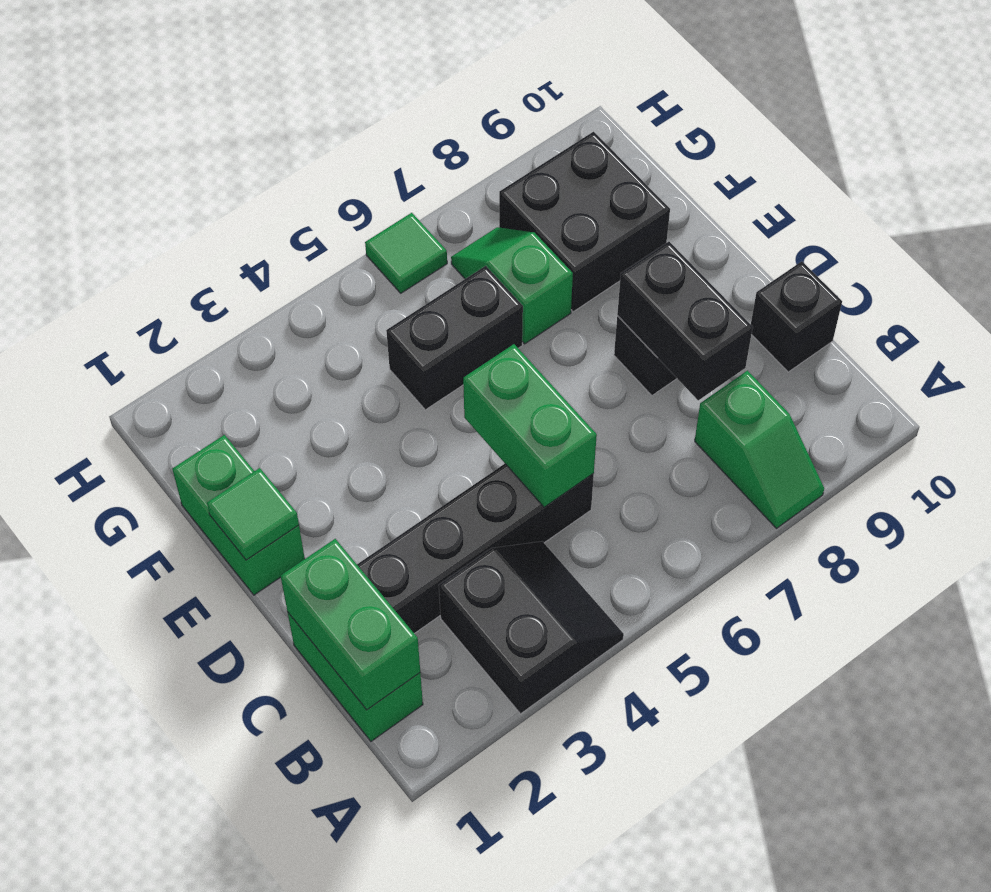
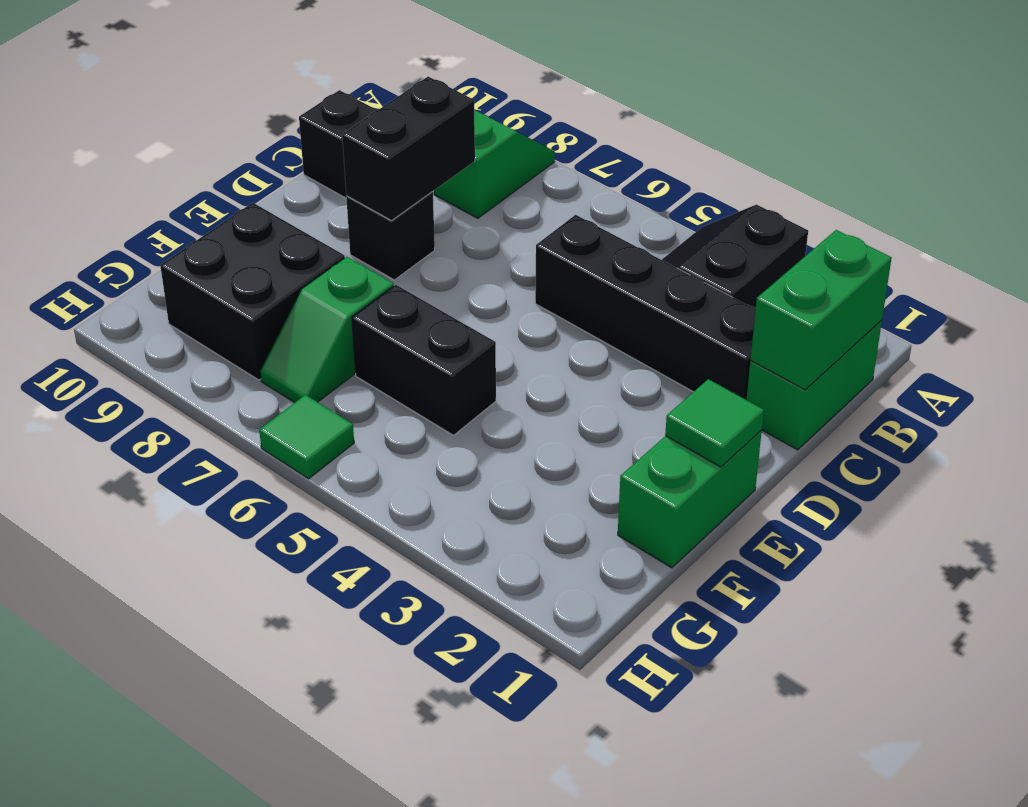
green 1x2 brick [463,344,597,507] -> none

